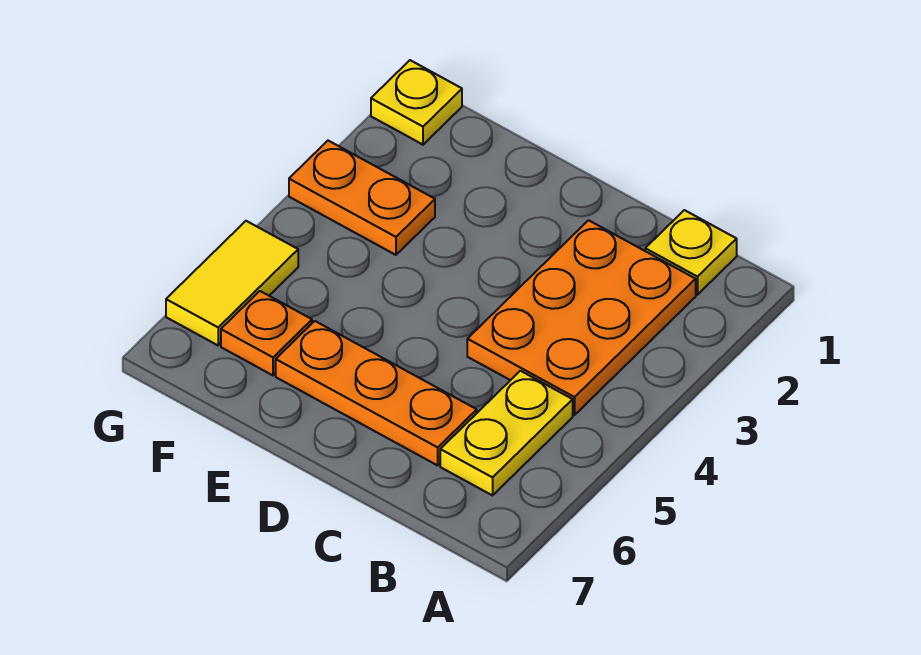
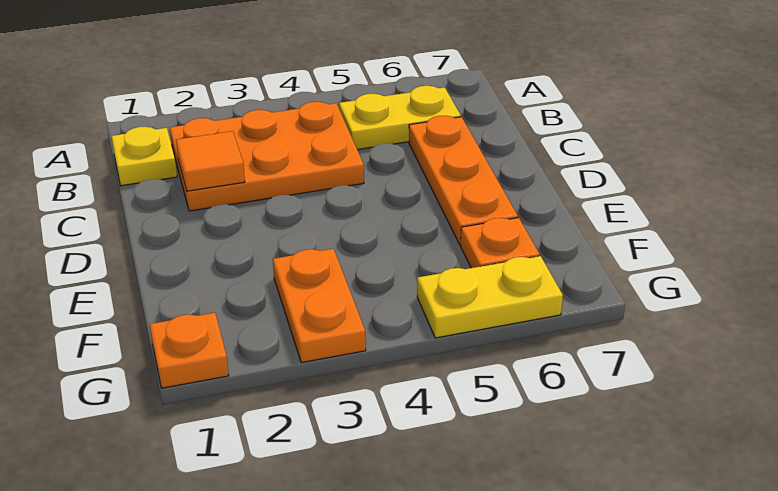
none -> orange 1x1 tile [176,131,245,191]
yellow 1x1 plate [371,60,462,145] -> orange 1x1 plate [150,313,229,388]
yellow 1x2 tile [166,221,298,345] -> yellow 1x2 plate [417,256,563,338]

